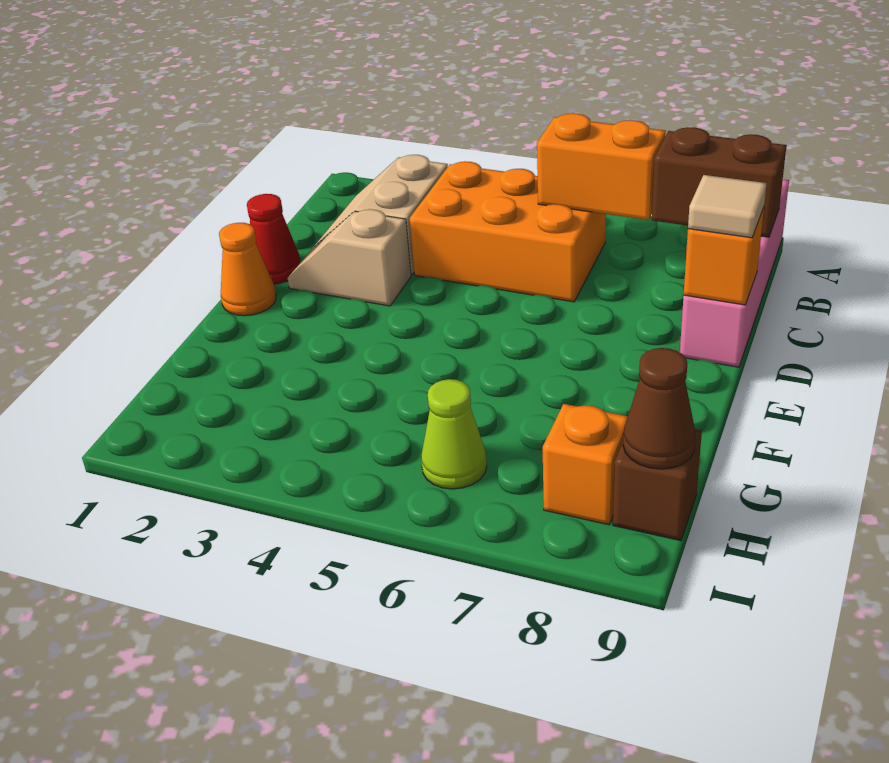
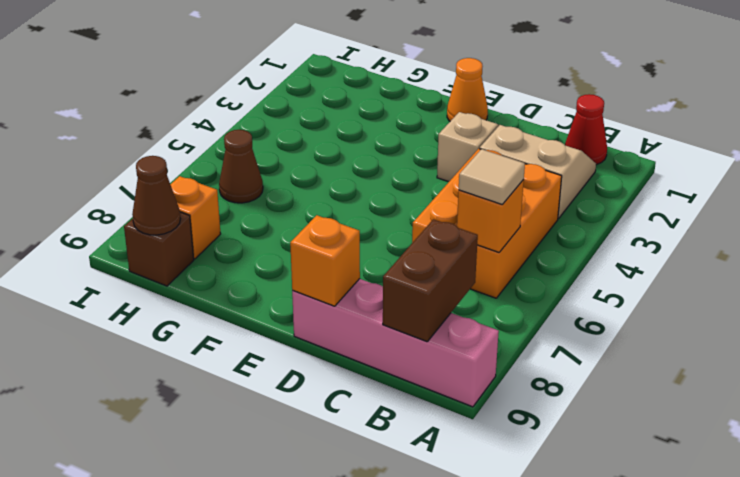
orange 1x2 brick [537,113,666,220] -> orange 1x1 brick [457,180,524,252]
red 1x1 cone [247,194,301,284] -> red 1x1 cone moved to [565,94,607,165]
tan 1x1 tile [688,175,767,238] -> tan 1x1 tile moved to [459,149,525,205]
lime 1x1 cone [421,379,487,489] -> brown 1x1 cone [219,130,263,203]

